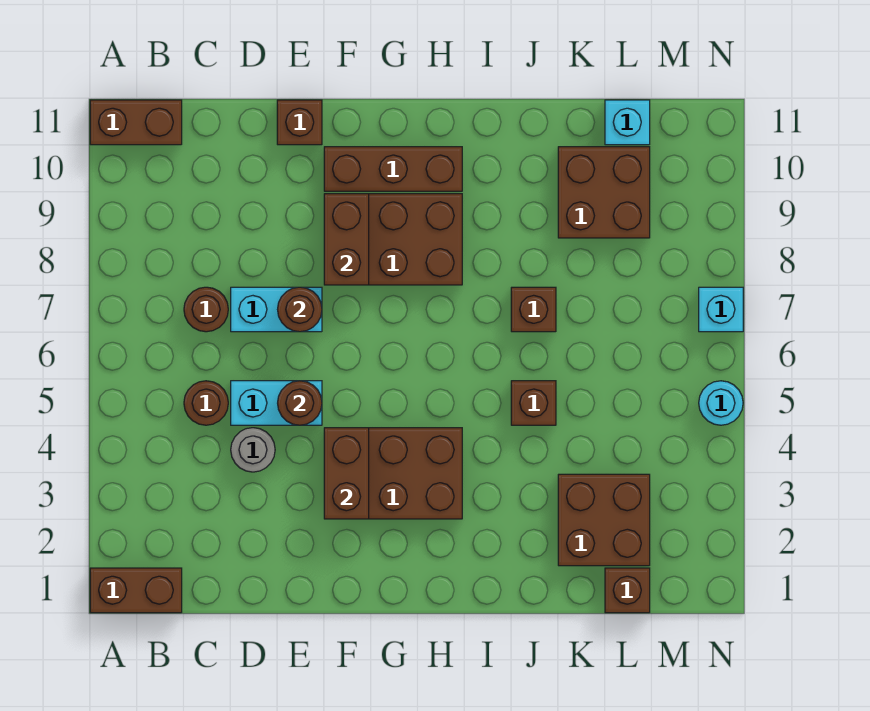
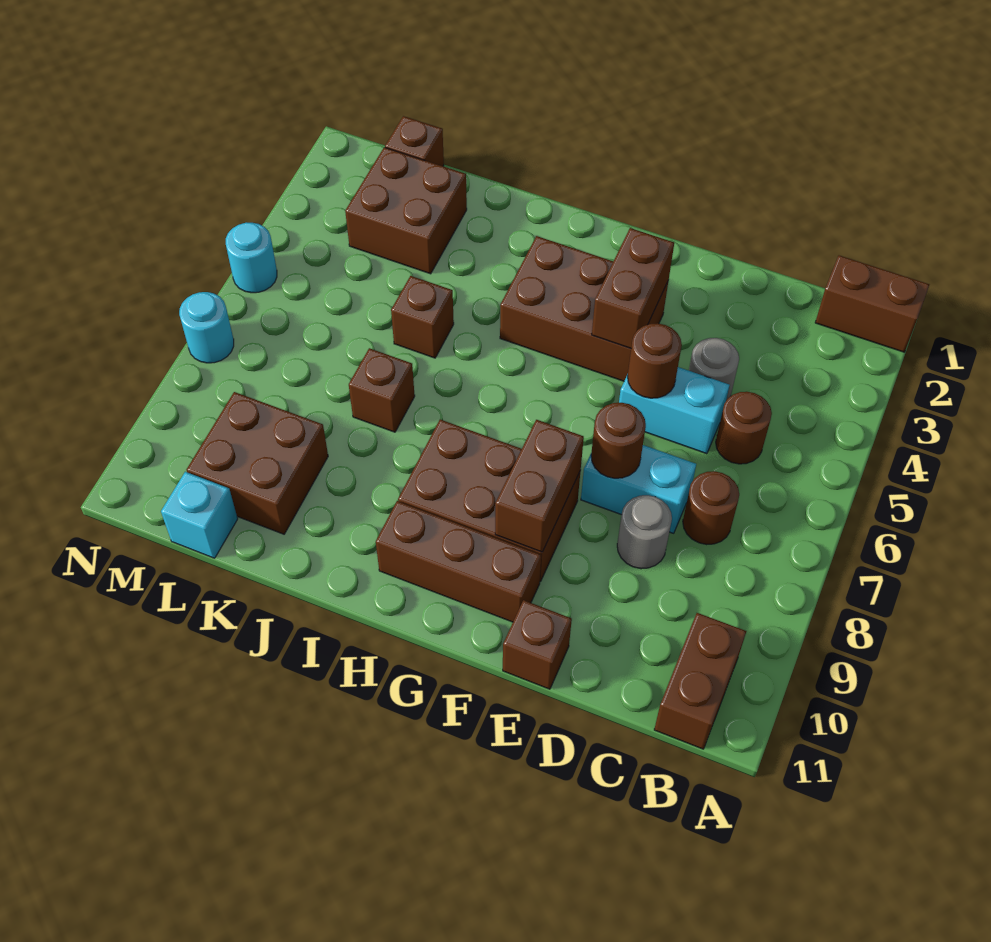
brown 1x2 brick [90,100,182,145] -> brown 1x2 brick turned to [654,613,746,749]
none -> grey 1x1 round brick [617,495,672,569]
cyan 1x1 brick [699,287,743,332] -> cyan 1x1 round brick [179,292,234,363]

